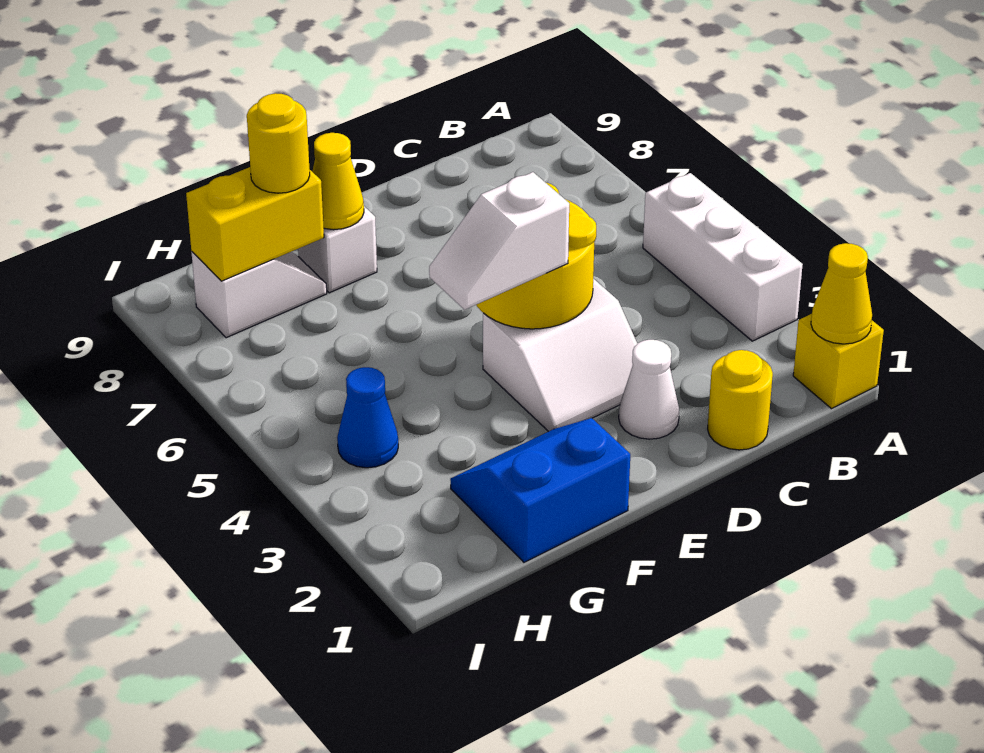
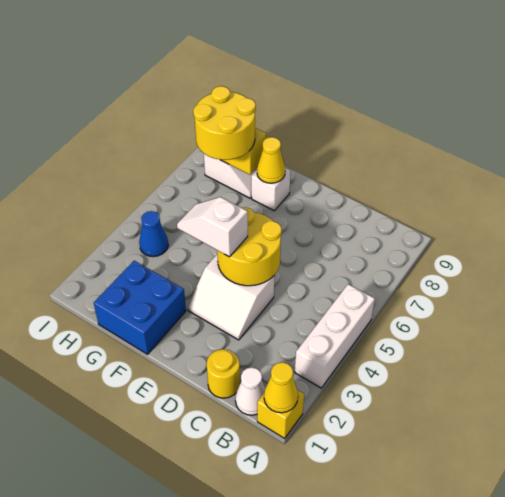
white 1x1 cone [619,340,679,439] -> white 1x1 cone moved to [235,367,265,415]
blue 2x2 slope [450,418,630,562] -> blue 2x2 brick [94,261,186,354]
yellow 1x1 round brick [247,93,310,193] -> yellow 2x2 round brick [193,86,256,160]

